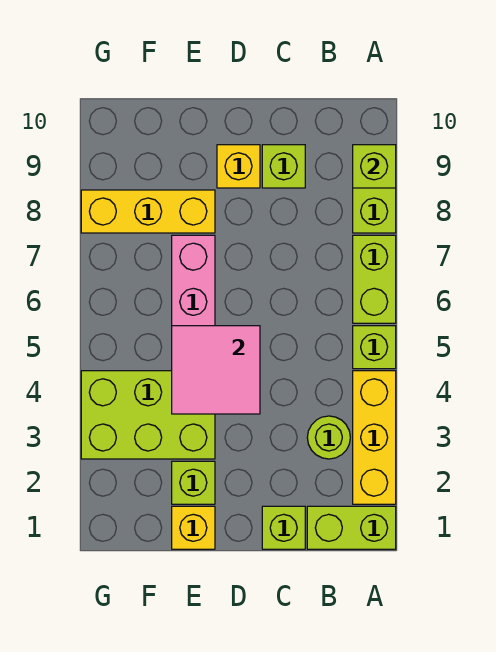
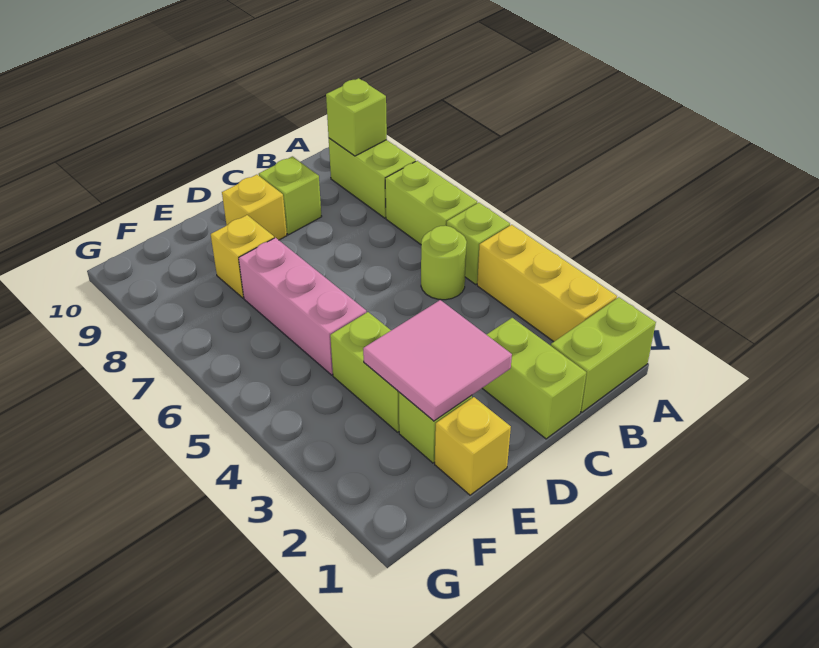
lime 1x1 round brick [307,416,350,459] -> lime 1x1 round brick moved to [421,226,467,300]
lime 1x1 brick [262,506,305,549] -> lime 1x2 brick [482,318,586,439]
pink 2x2 tile [172,326,260,414] -> pink 2x2 tile moved to [363,300,512,421]
lime 2x3 brick [81,371,215,459] -> lime 1x2 brick [330,312,399,432]
yellow 1x3 brick [81,190,215,233] -> yellow 1x1 brick [211,215,274,298]

